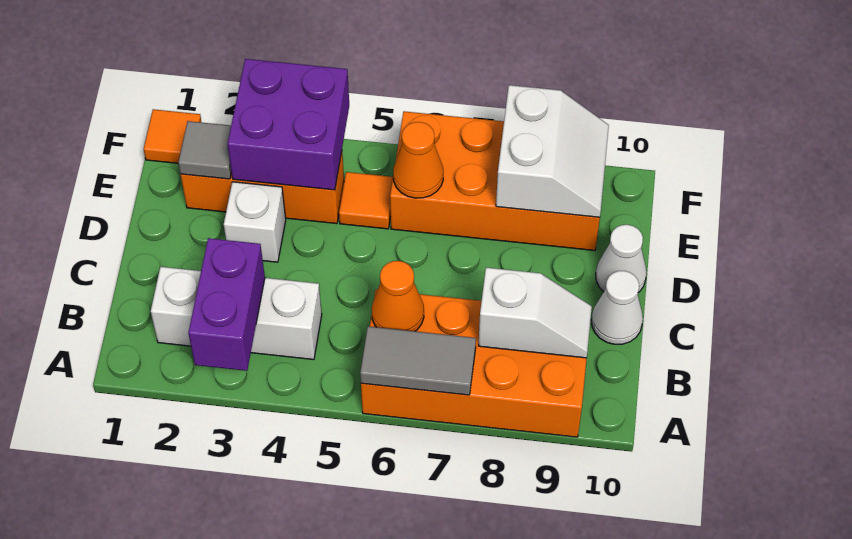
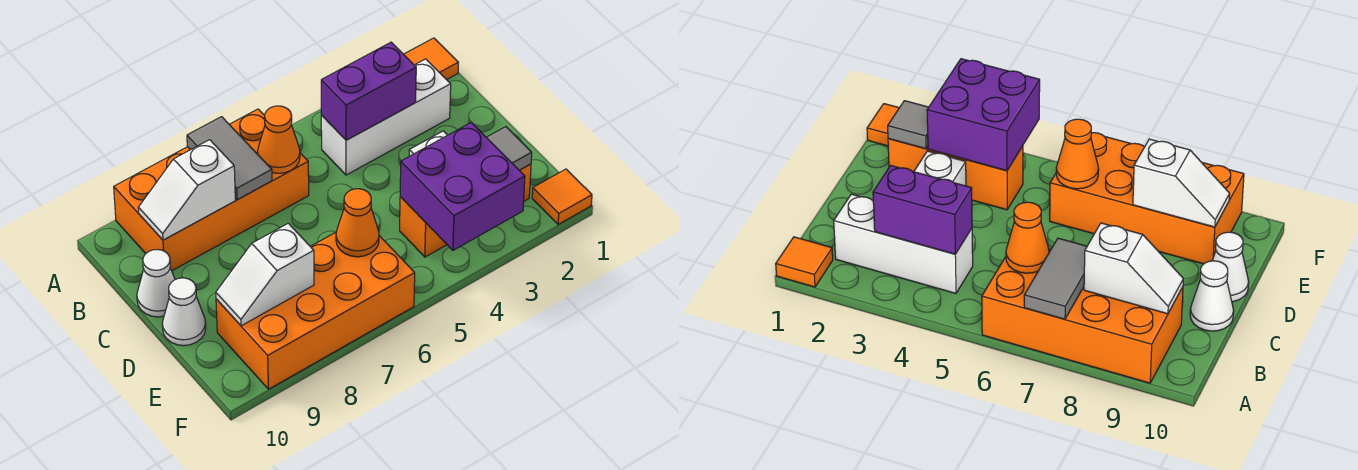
purple 1x2 brick [188,238,265,371] -> purple 1x2 brick turned to [321,42,416,140]
grey 1x2 tile [360,326,476,395] -> grey 1x2 tile turned to [187,117,272,200]
orange 1x1 tile [339,172,393,229] -> orange 1x1 tile moved to [404,38,458,80]
white 2x2 slope [496,85,609,217] -> white 1x2 slope [216,223,314,326]

